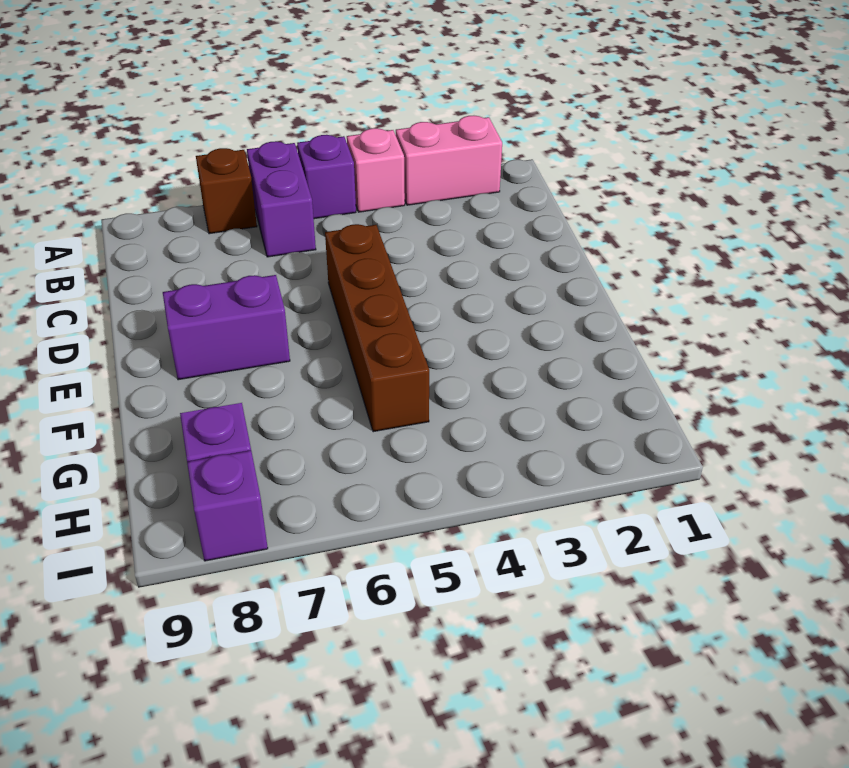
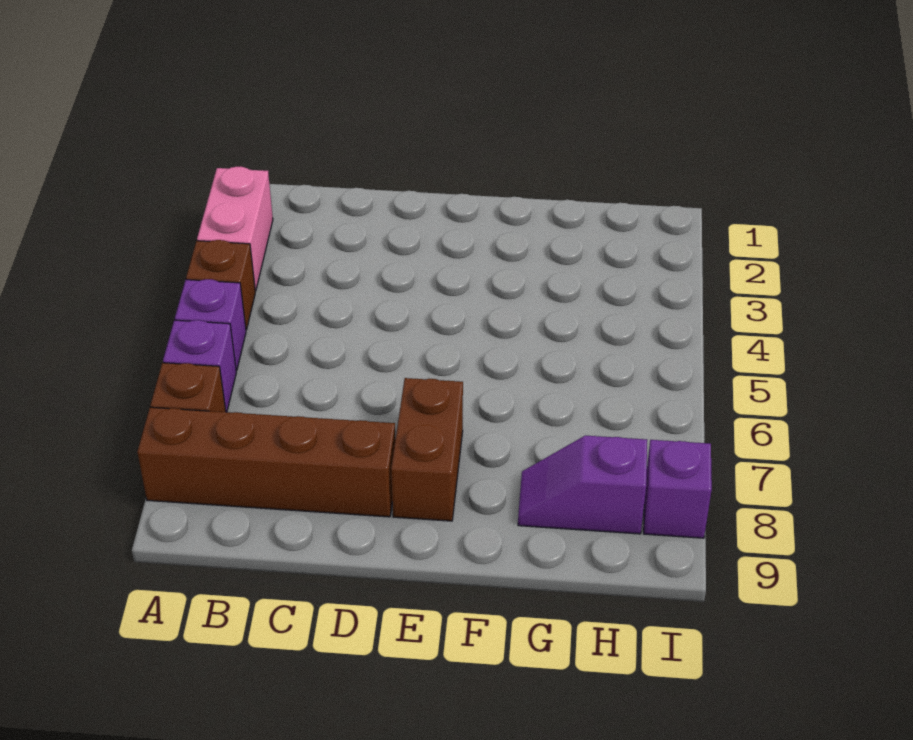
pink 1x1 brick [347,128,405,212] -> brown 1x1 brick [186,240,255,330]
purple 1x2 brick [247,141,316,257] -> purple 1x1 brick [163,320,236,412]
brown 1x4 brick [325,224,429,432] -> brown 1x4 brick moved to [137,407,395,517]
purple 1x2 brick [163,275,290,380] -> brown 1x2 brick [391,378,463,521]

